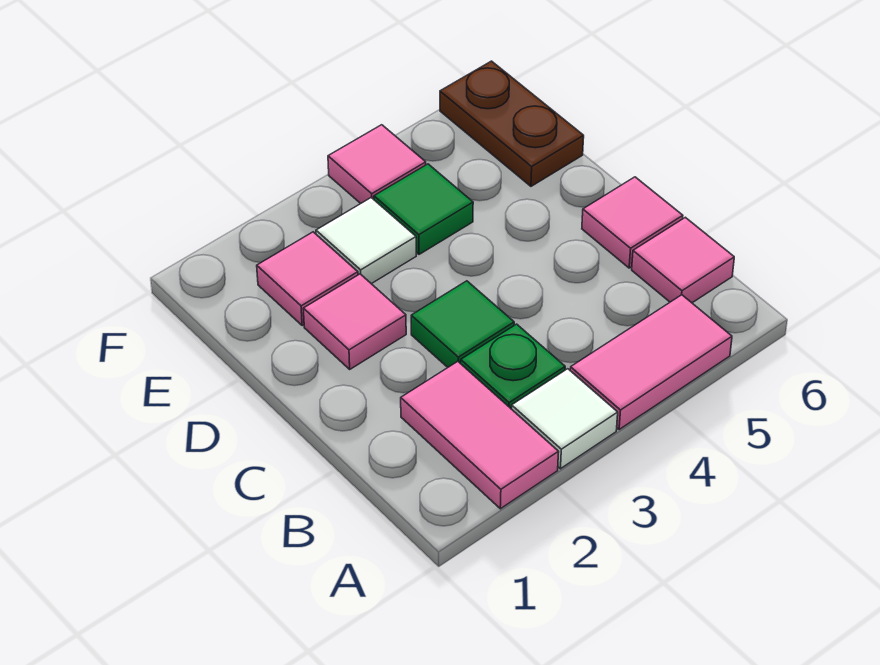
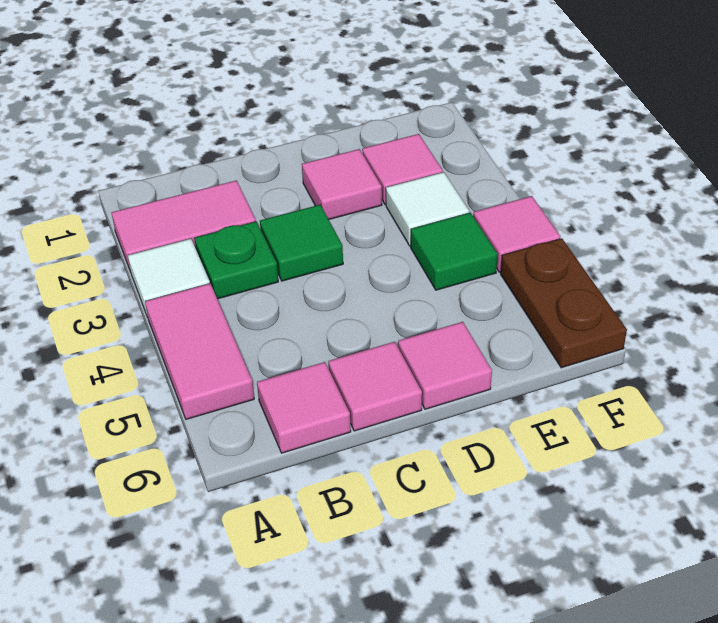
none -> pink 1x1 tile [398,322,492,409]
brown 1x2 plate [440,61,584,186] -> brown 1x2 plate turned to [501,238,627,368]

